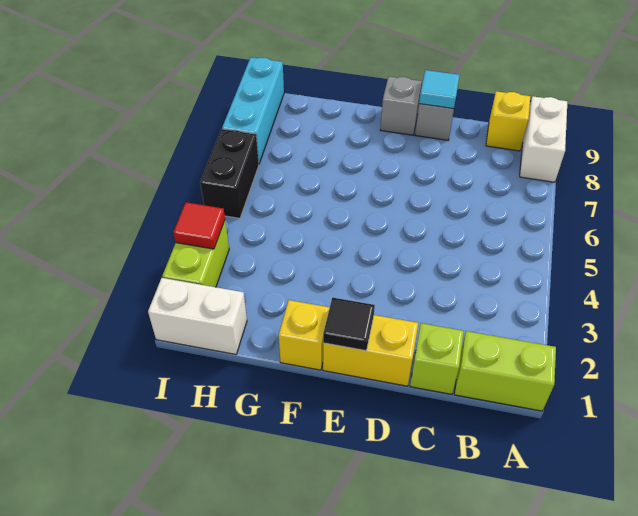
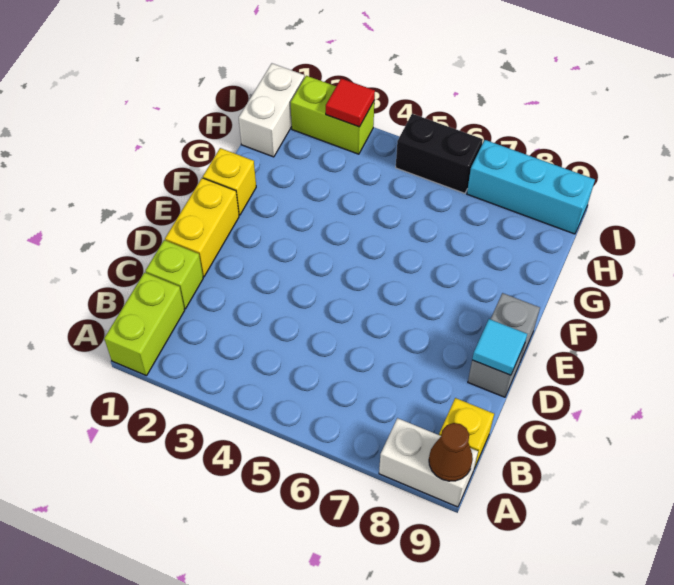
none -> brown 1x1 cone [429,423,473,481]
black 1x1 tile [323,298,375,351] -> none

